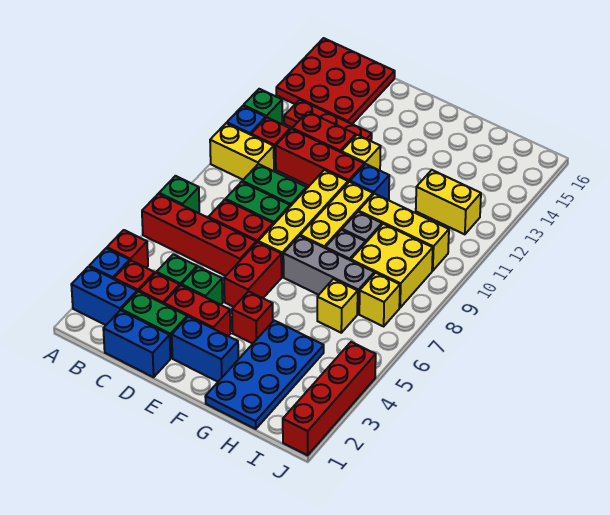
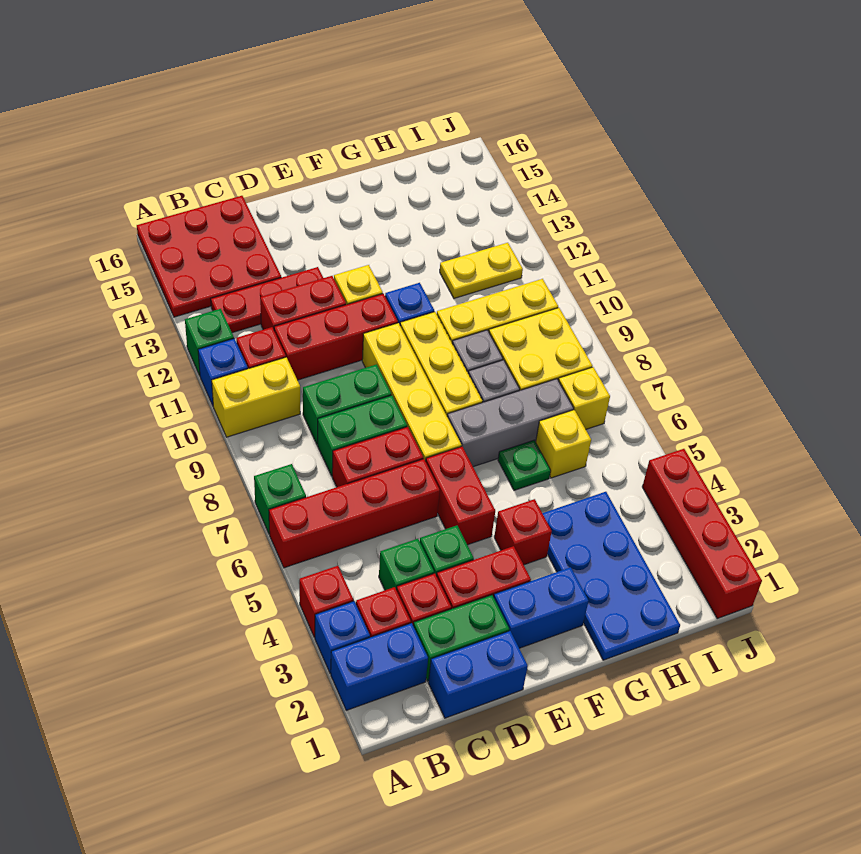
none -> green 1x1 plate [498,440,551,490]
yellow 1x2 brick [416,170,481,234] -> yellow 1x2 plate [440,243,523,298]

